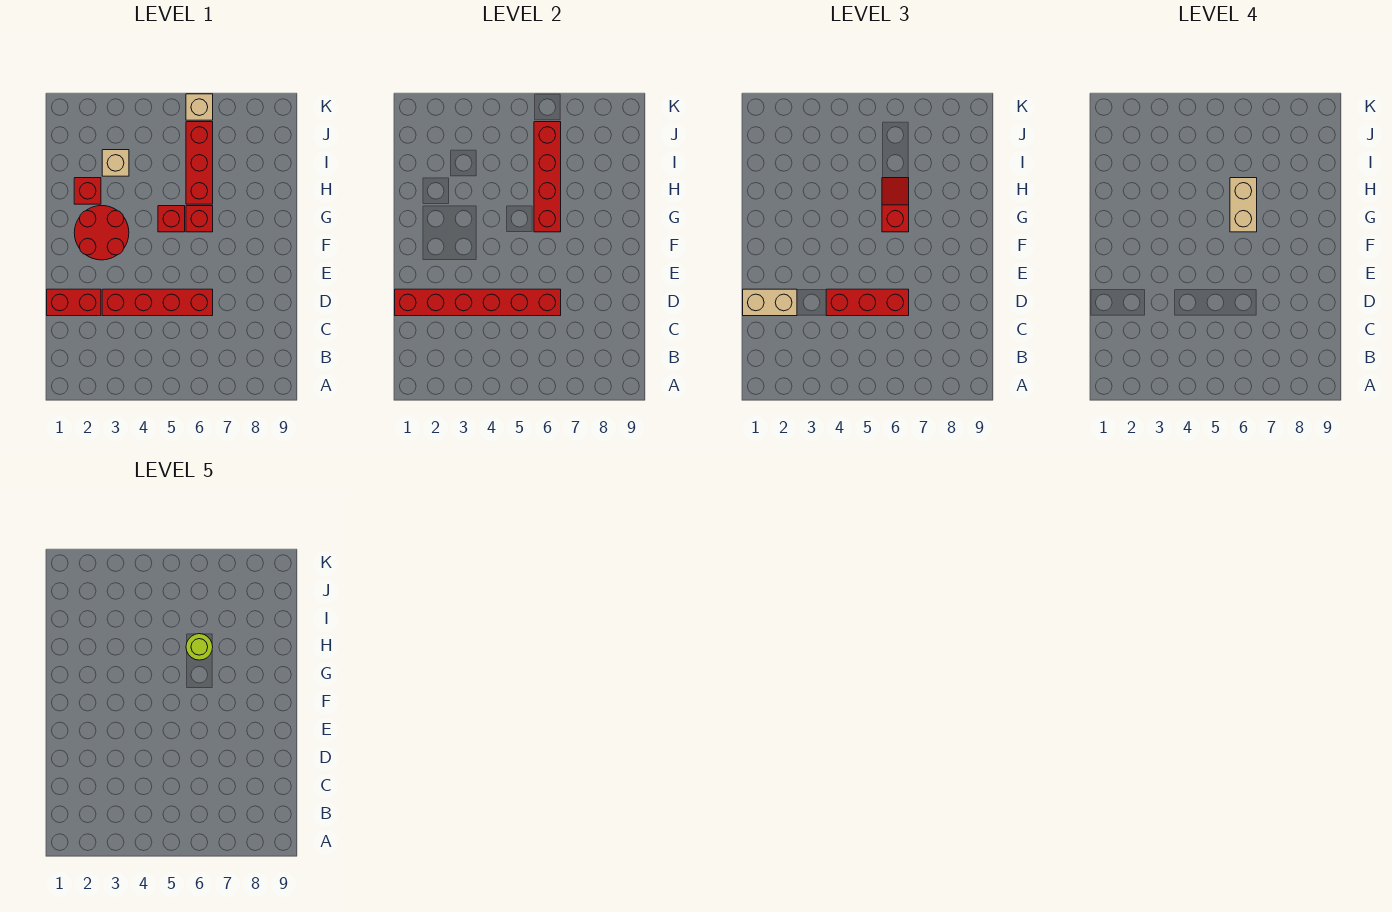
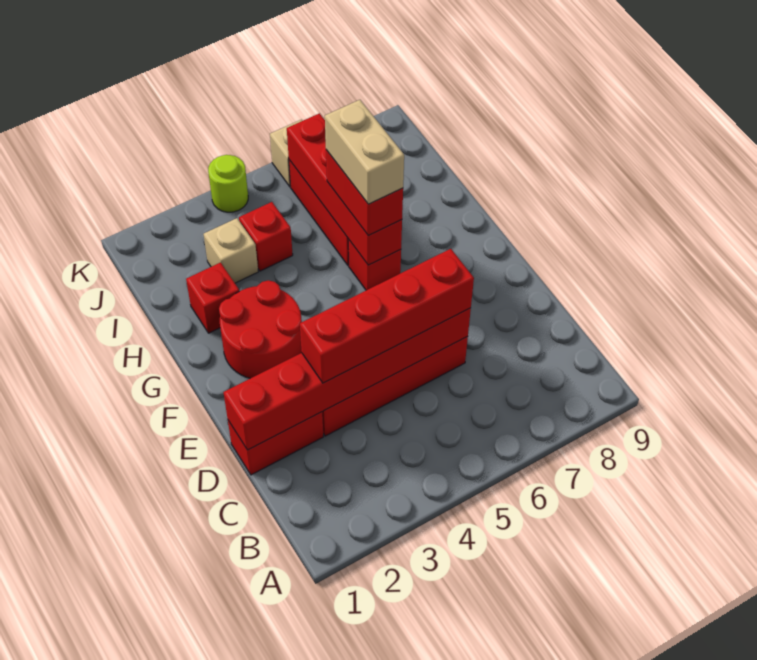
tan 1x2 brick [743,289,797,316] -> none
red 1x3 brick [826,289,909,316] -> red 1x4 brick [300,249,474,383]
red 1x1 brick [158,206,185,232] -> red 1x1 brick moved to [239,202,293,271]
red 1x2 slope [882,178,909,232] -> red 1x2 brick [326,150,403,236]
lime 1x1 round brick [186,634,213,660] -> lime 1x1 round brick moved to [208,155,248,212]

